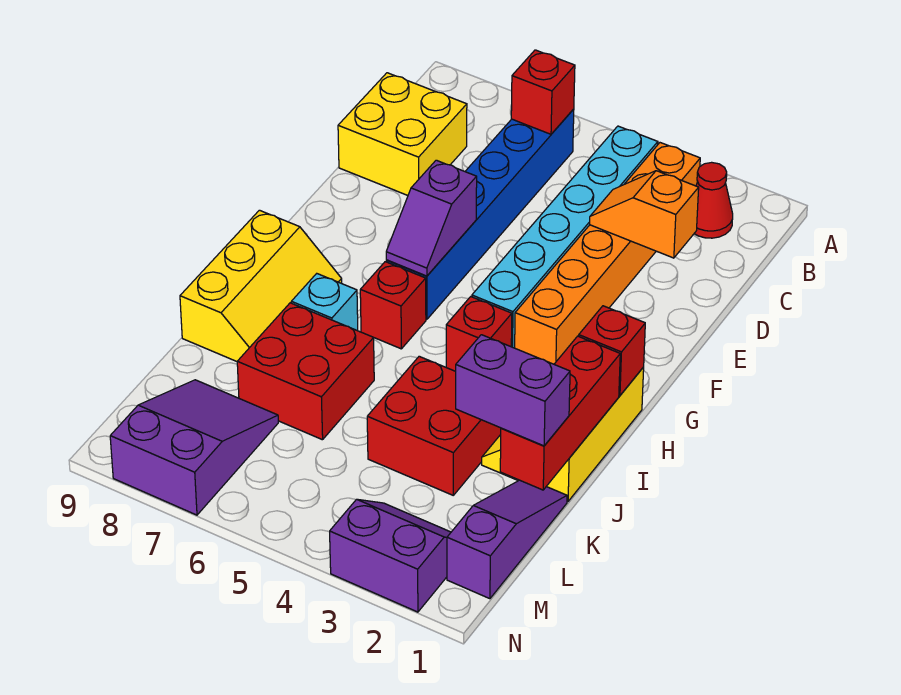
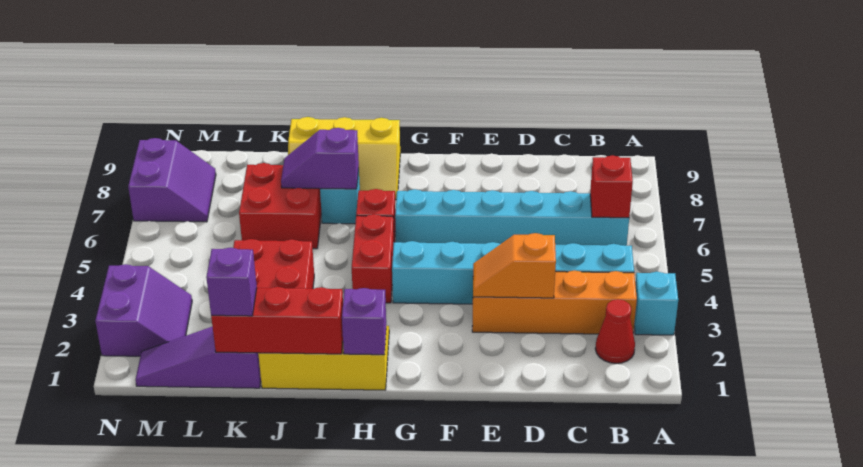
none -> cyan 1x1 brick [634,272,678,335]
orange 1x6 brick [515,143,700,364] -> orange 1x4 brick [472,270,637,334]
blue 1x6 brick [386,109,574,319] -> cyan 1x6 brick [395,189,629,246]
yellow 2x2 brick [338,73,467,195] -> none
orange 1x2 slope [590,171,699,258] -> orange 1x2 slope turned to [473,233,556,298]
purple 1x2 slope [386,160,477,276] -> purple 1x2 slope moved to [281,128,359,189]
red 1x1 brick [579,306,645,396] -> purple 1x1 brick [342,288,386,355]
red 1x1 brick [446,297,512,371] -> red 1x2 brick [352,214,394,303]
purple 1x3 slope [447,480,567,599] -> purple 1x3 slope turned to [136,327,261,388]
purple 1x2 brick [456,335,570,446] -> purple 1x1 brick [206,248,257,316]
purple 2x3 slope [110,380,278,515] -> purple 2x2 slope [128,138,216,222]

